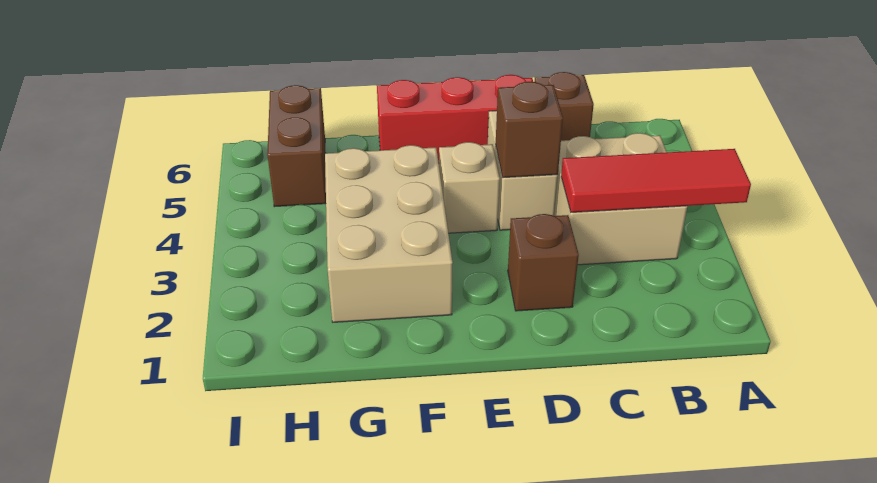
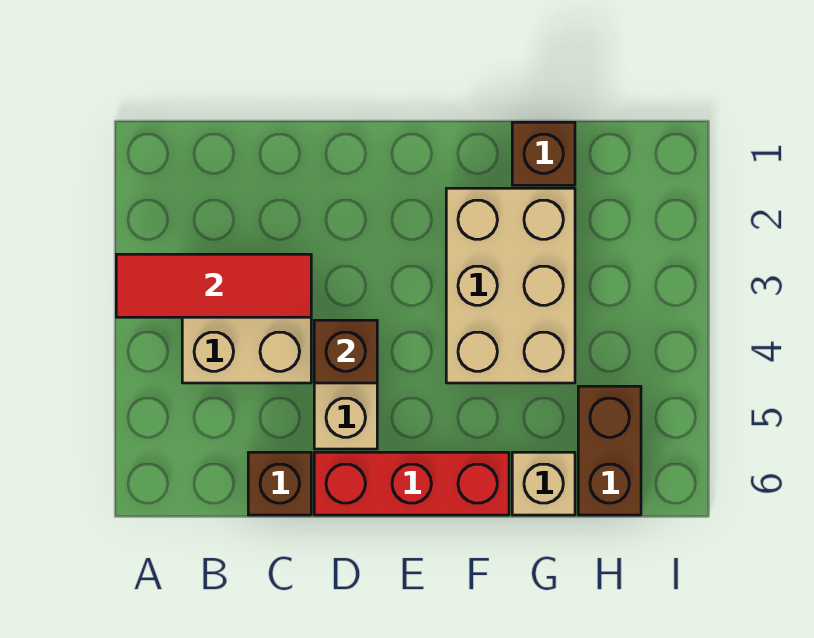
brown 1x1 brick [508,214,579,311] -> brown 1x1 brick moved to [512,122,575,185]
tan 1x1 brick [439,142,500,233] -> tan 1x1 brick moved to [512,452,575,515]

